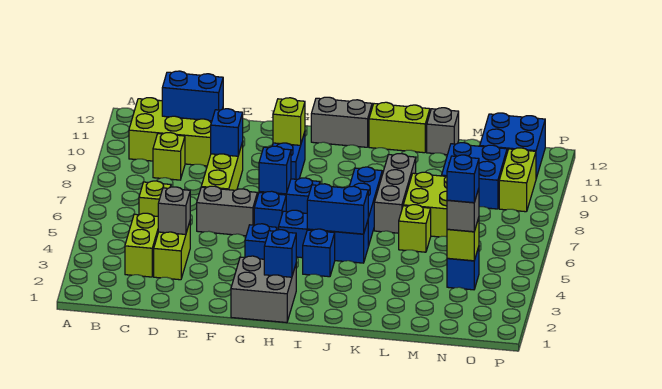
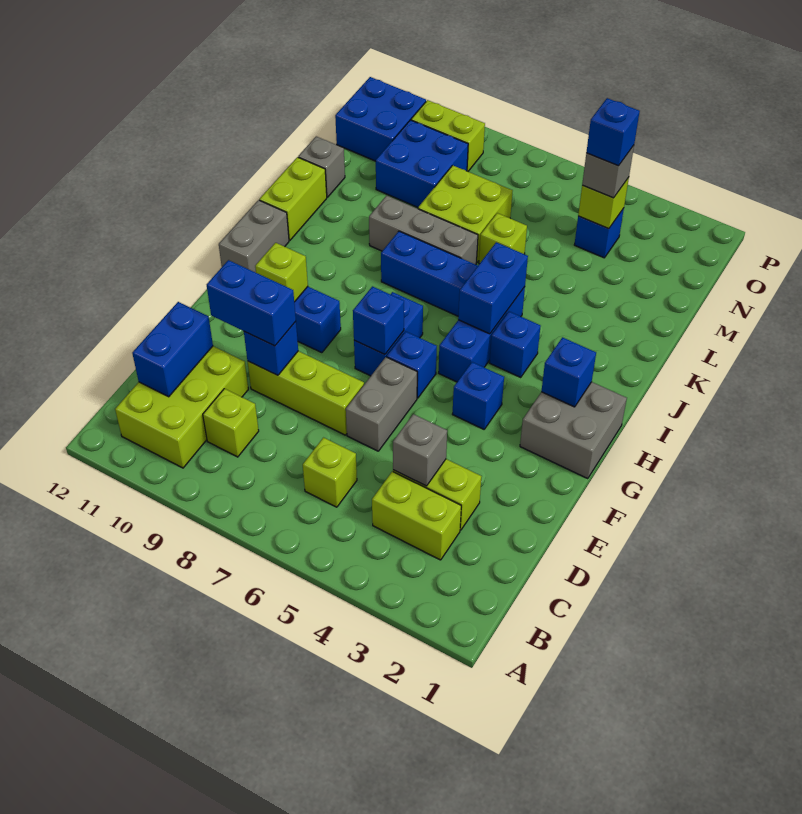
none -> blue 1x2 brick [207,260,296,346]

